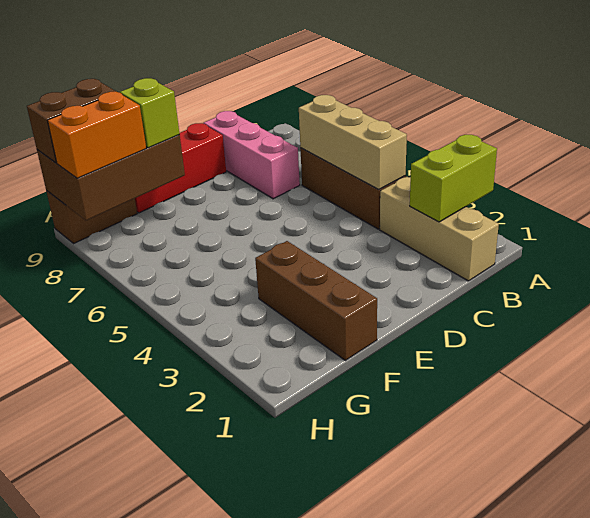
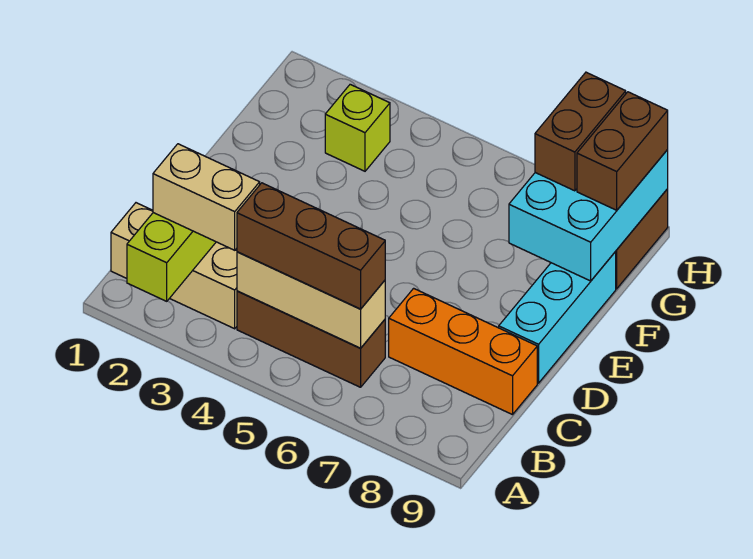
none -> tan 1x2 brick [153,144,260,250]
pink 1x3 brick [203,111,300,199] -> orange 1x3 brick [389,288,537,415]
red 1x3 brick [135,123,226,213] -> cyan 1x3 brick [499,252,616,383]
brown 1x3 brick [255,241,377,360] -> brown 1x3 brick moved to [237,183,385,309]
brown 2x3 brick [37,135,185,220] -> cyan 2x3 brick [509,150,668,281]
lime 1x1 brick [120,78,179,148] -> lime 1x1 brick moved to [325,84,390,171]
orange 1x2 brick [47,92,146,178] -> brown 1x2 brick [535,72,626,191]

